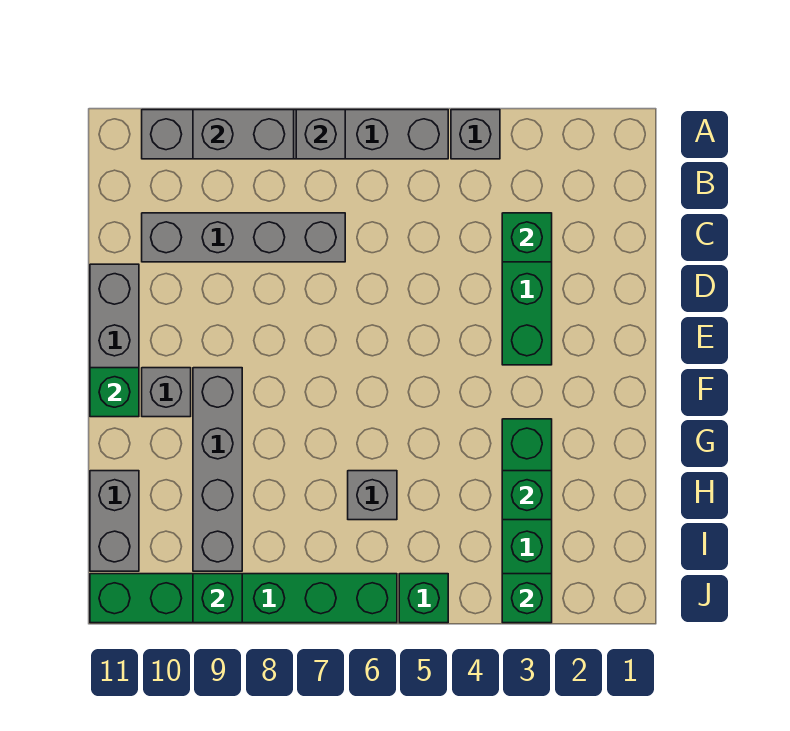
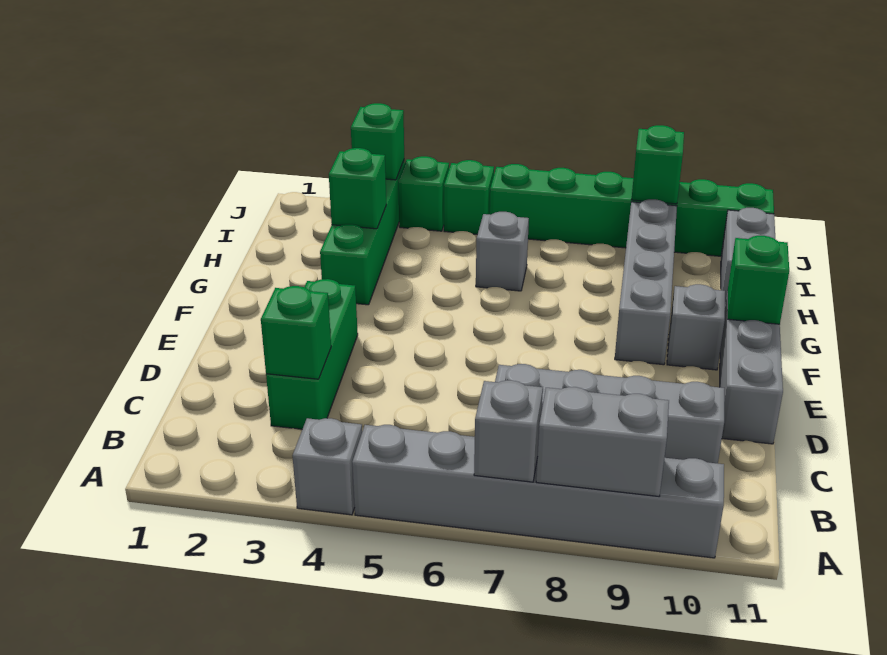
none -> green 1x1 brick [398,156,449,231]

